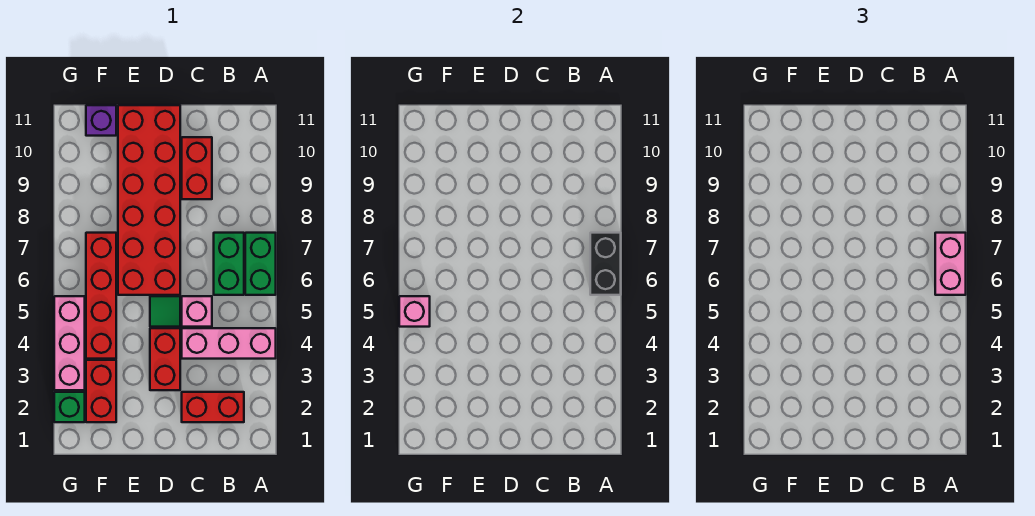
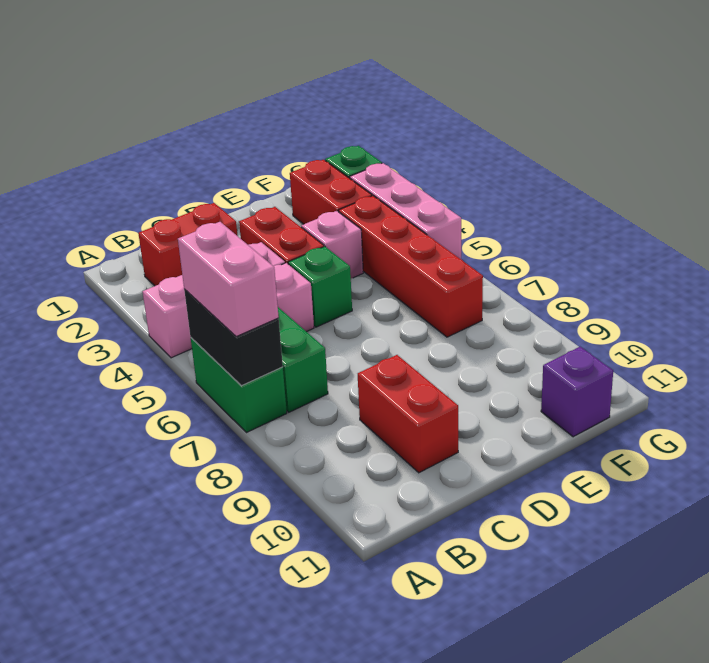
green 1x1 tile [150,296,180,327] -> green 1x1 brick [288,246,352,327]
red 2x6 brick [118,105,180,295] -> none
pink 1x1 brick [399,296,430,327] -> pink 1x1 brick moved to [301,211,363,278]

